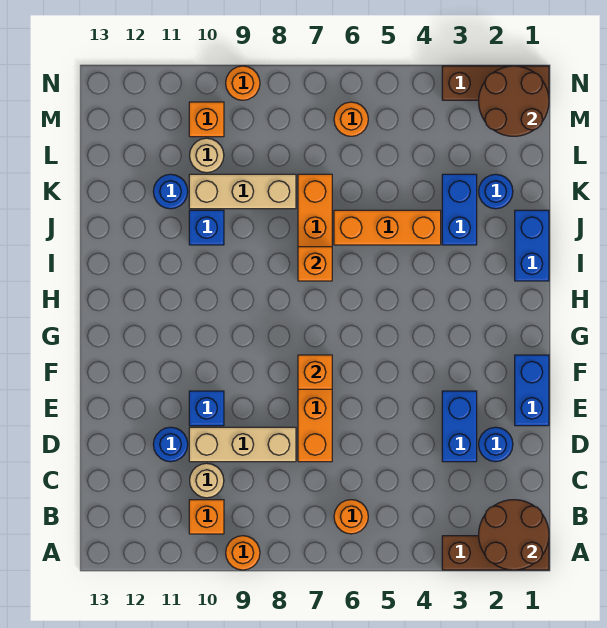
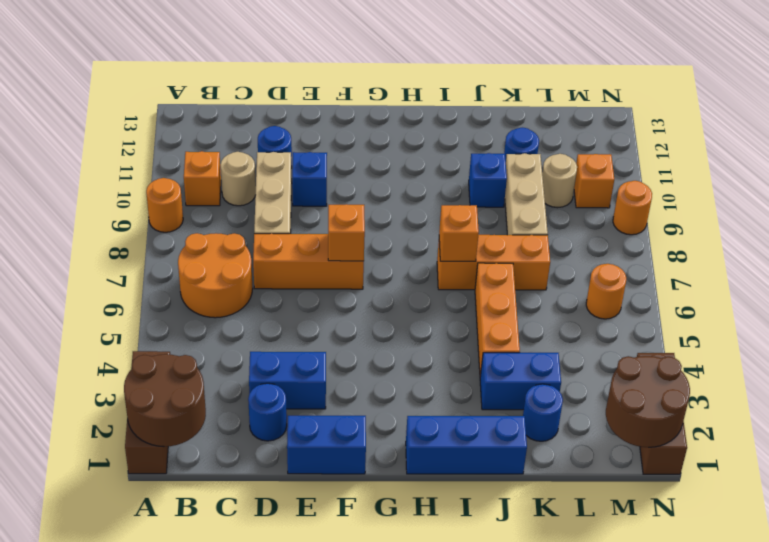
orange 1x1 round brick [334,500,368,534] -> orange 2x2 round brick [178,233,253,318]
blue 1x2 brick [515,210,549,281] -> blue 1x3 brick [406,416,527,474]

